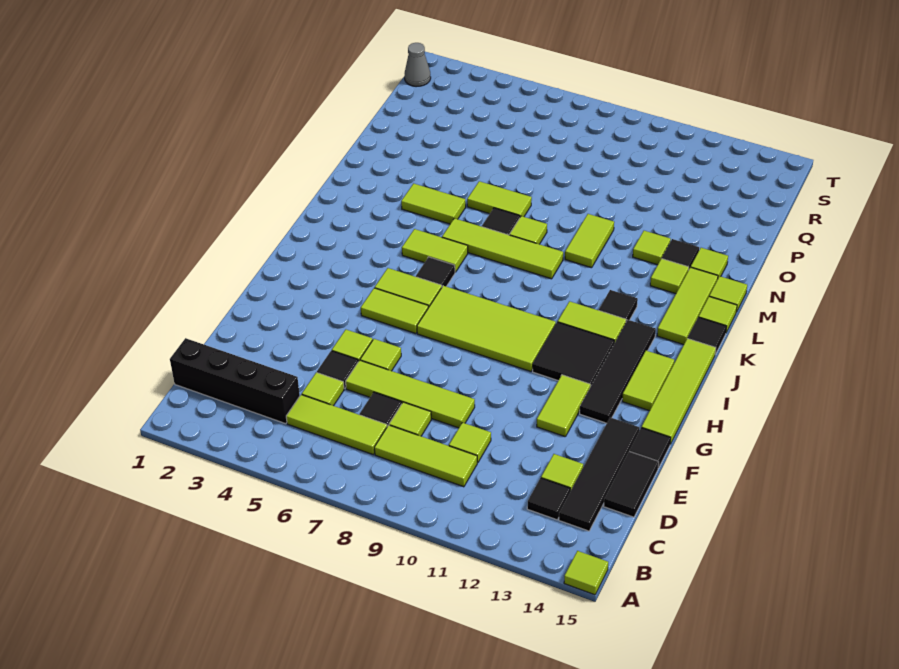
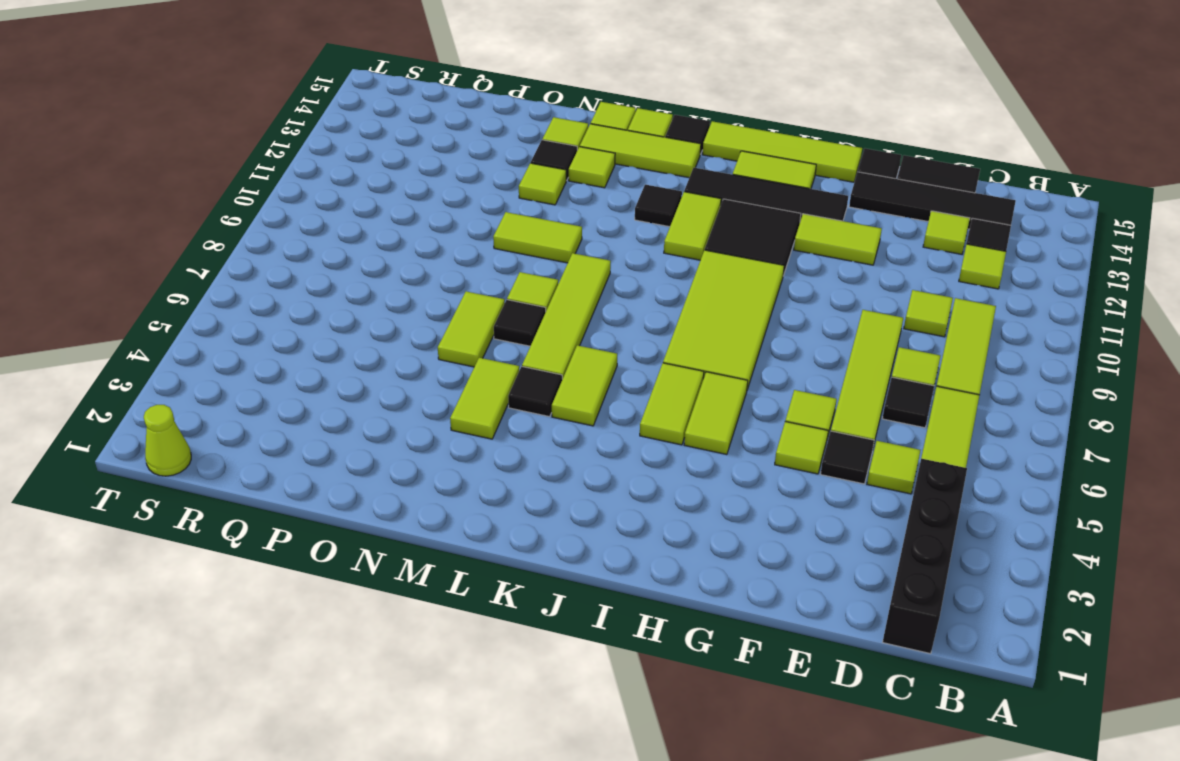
lime 1x1 tile [564,551,608,595] -> lime 1x1 tile moved to [959,244,1006,289]
black 1x1 tile [416,257,455,287] -> black 1x1 tile moved to [508,366,562,417]
grey 1x1 cone [405,43,431,87] -> lime 1x1 cone [144,405,191,476]

